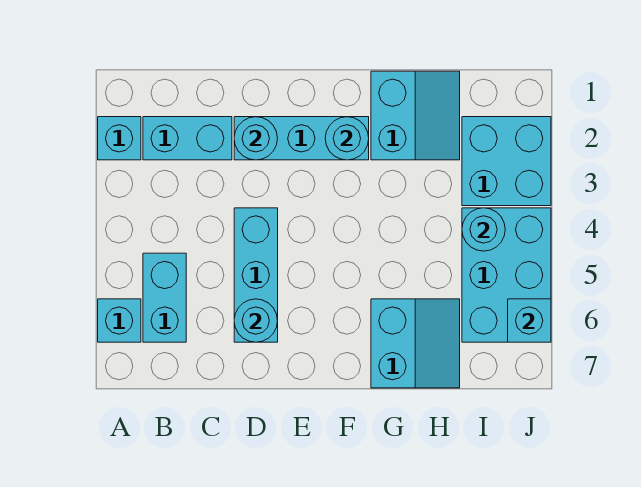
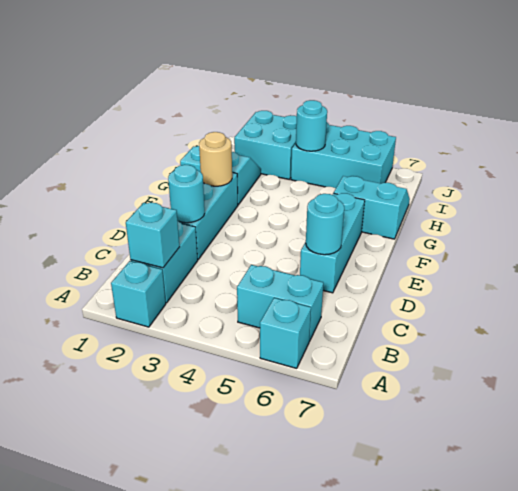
cyan 1x3 brick [234,208,278,342] -> cyan 1x3 brick turned to [300,193,365,293]
cyan 1x1 round brick [325,117,369,160] -> tan 1x1 round brick [199,132,232,186]
cyan 1x1 brick [508,299,551,342] -> cyan 1x1 brick moved to [126,203,179,268]

